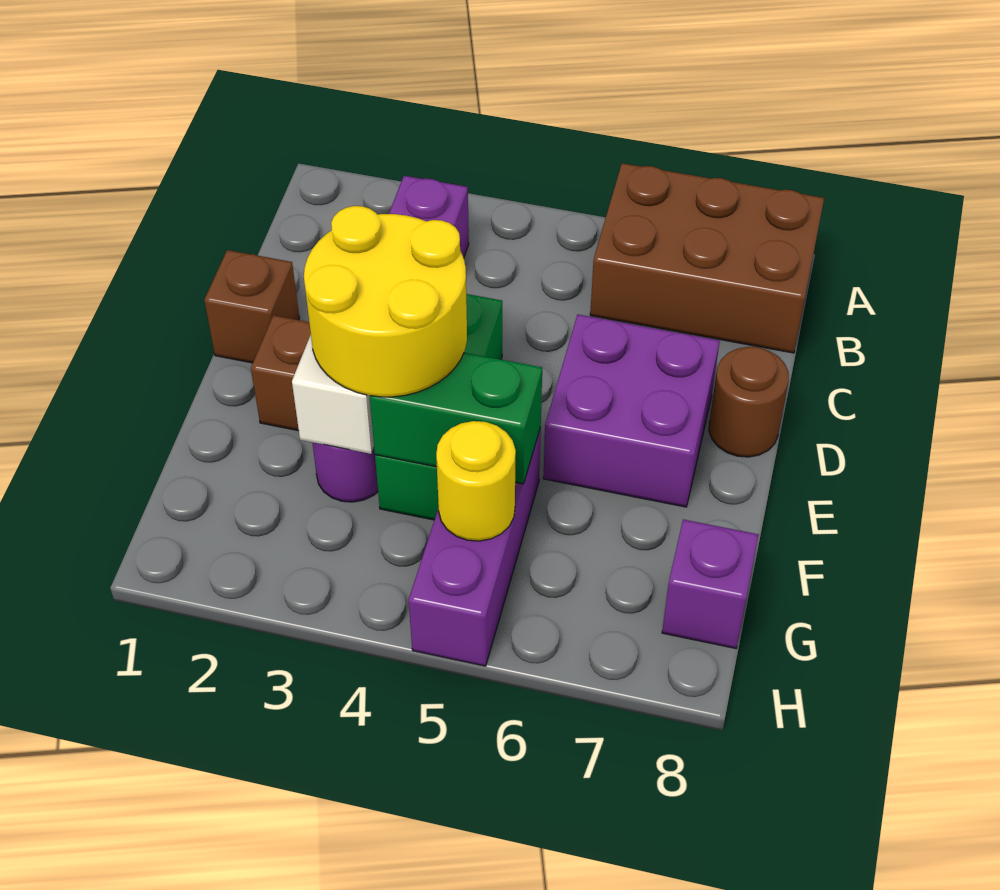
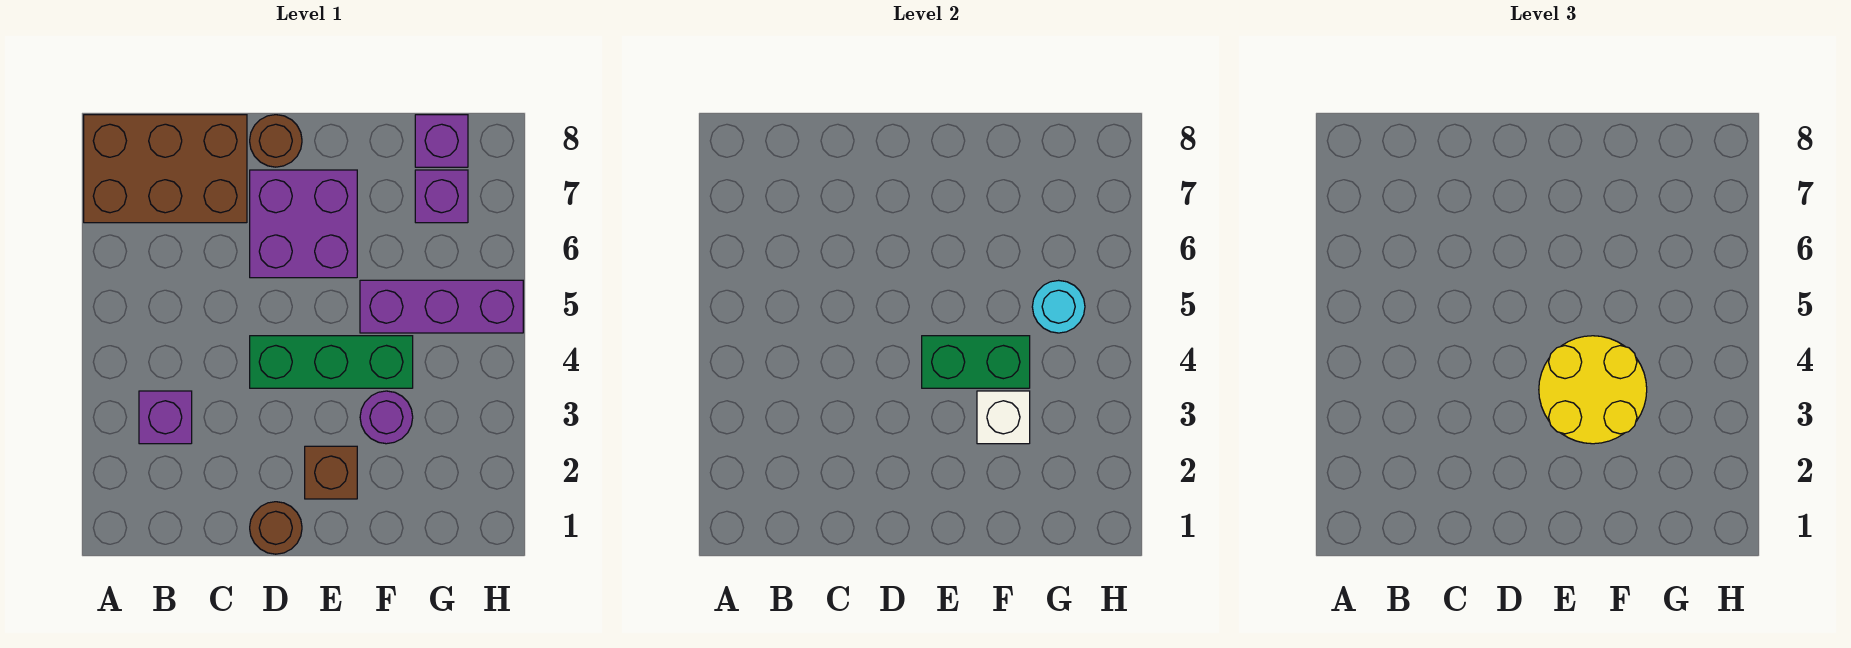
brown 2x3 brick [590,163,824,353] -> brown 2x3 brick turned to [84,115,247,223]
brown 1x1 brick [204,250,299,363] -> brown 1x1 round brick [250,502,302,554]
green 1x2 brick [370,353,542,484] -> green 1x2 brick turned to [922,336,1030,388]
yellow 1x1 round brick [436,421,516,541] -> cyan 1x1 round brick [1032,280,1085,333]
none -> purple 1x1 brick [415,170,468,223]

